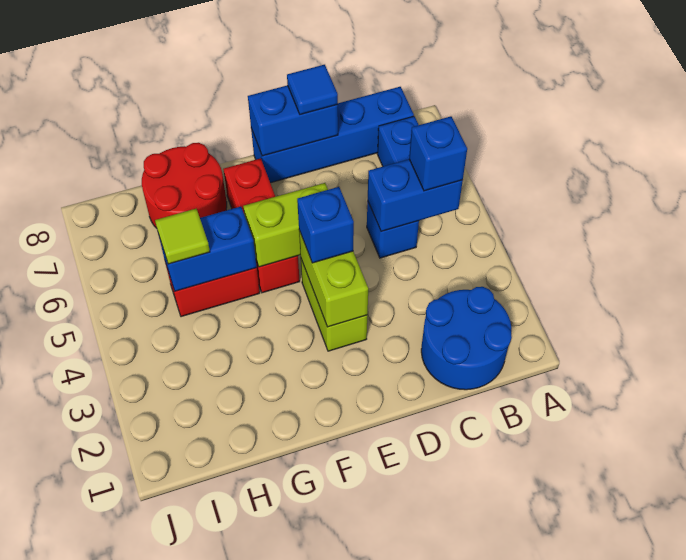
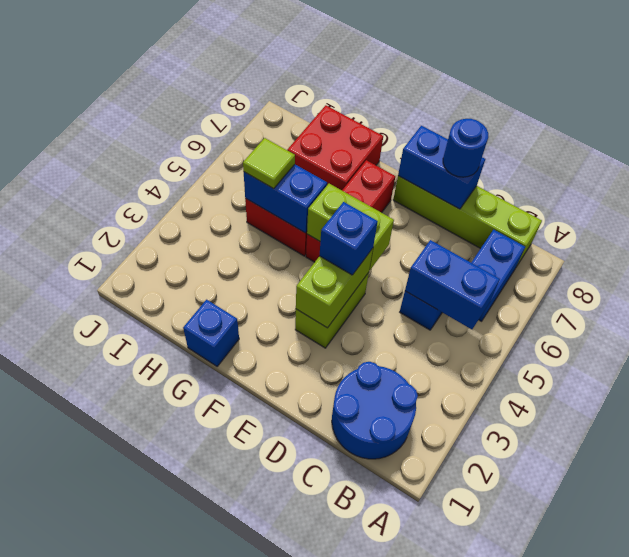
blue 1x1 brick [409,116,467,191] -> blue 1x1 brick moved to [183,300,239,366]
blue 1x4 brick [251,87,414,183] -> lime 1x4 brick [393,176,542,265]
blue 1x1 tile [287,65,338,115] -> blue 1x1 round brick [443,119,488,177]
red 2x2 round brick [142,143,227,228] -> red 2x2 brick [287,105,383,190]

